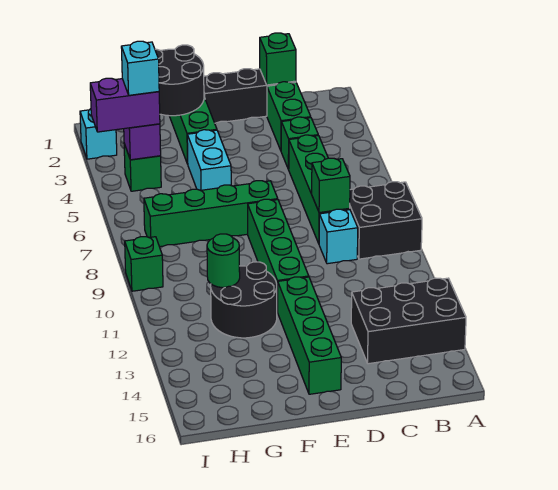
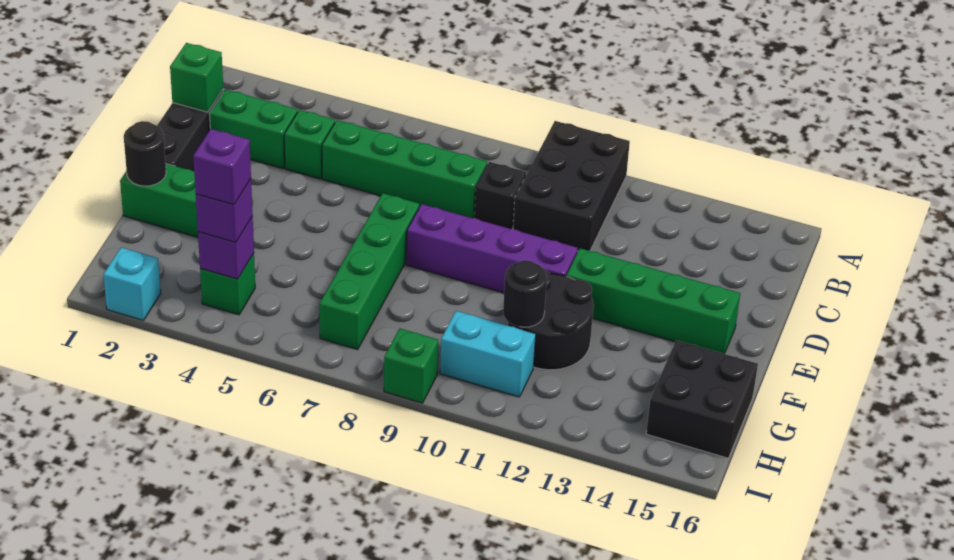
black 2x2 brick [349,182,422,259] -> black 2x2 brick moved to [646,340,758,458]
black 2x3 brick [351,278,466,364] -> black 2x3 brick moved to [513,121,630,251]
green 1x1 brick [312,158,350,213] -> none
cyan 1x1 brick [319,209,358,264] -> black 1x1 brick [474,162,526,229]
green 1x4 brick [248,199,309,312] -> purple 1x4 brick [406,204,578,293]
black 2x2 round brick [155,45,204,116] -> black 1x1 round brick [124,121,166,186]
cyan 1x2 brick [187,130,231,190] -> cyan 1x2 brick moved to [440,311,536,397]
green 1x1 round brick [207,234,240,288] -> black 1x1 round brick [503,260,547,327]
purple 1x2 brick [90,78,160,132] -> purple 1x1 brick [196,179,253,243]
cyan 1x1 brick [121,41,159,95] -> purple 1x1 brick [193,129,251,205]

